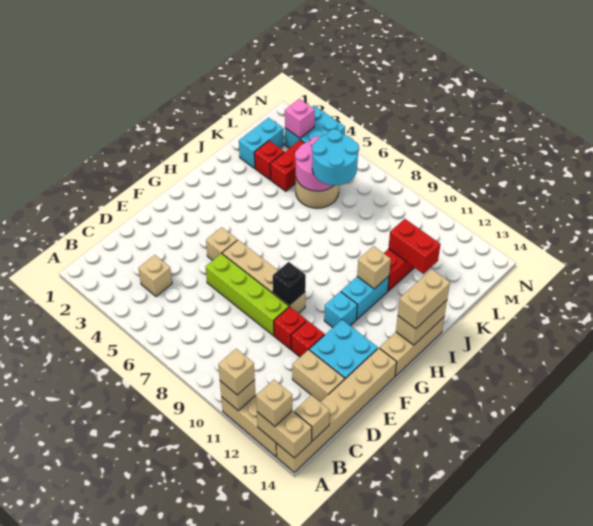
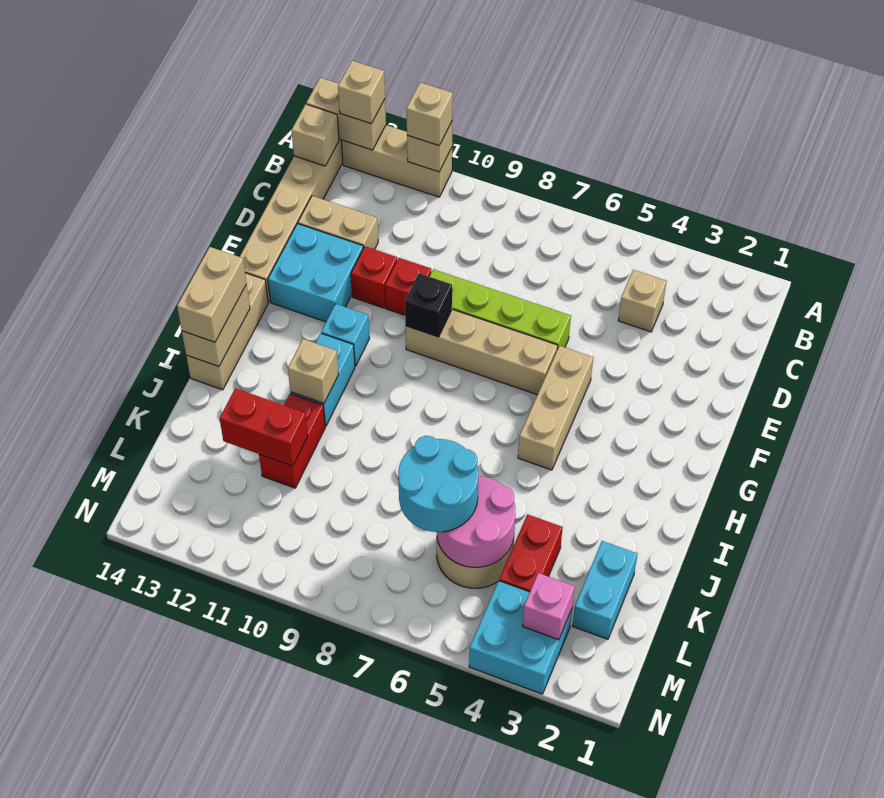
tan 1x1 brick [206,227,237,260] -> tan 1x3 brick [518,346,593,470]
red 1x1 brick [254,141,284,180] -> none

